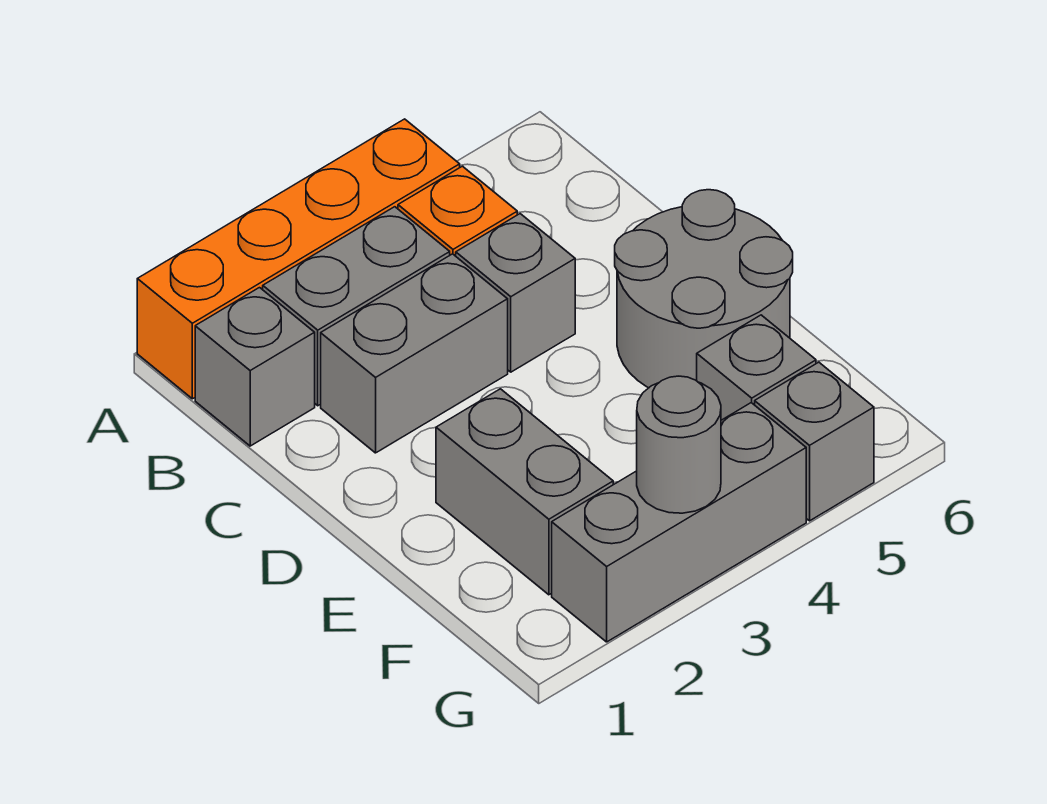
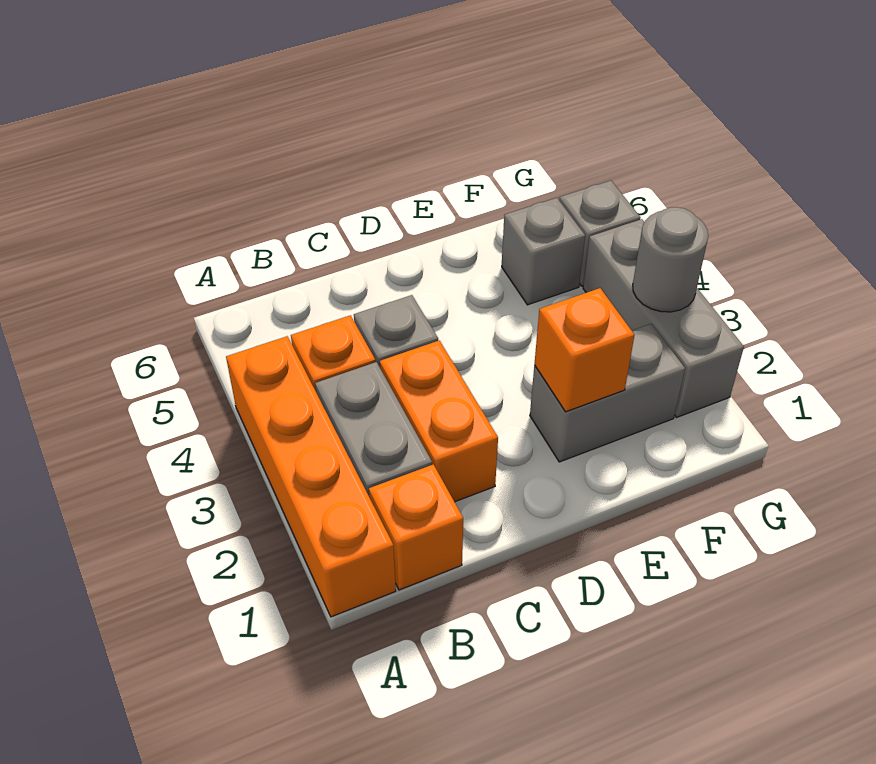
grey 1x1 brick [195,288,315,446] -> orange 1x1 brick [369,464,463,590]
grey 1x2 brick [321,254,508,453] -> orange 1x2 brick [380,340,498,502]
grey 2x2 round brick [615,190,793,388] -> none
none -> orange 1x1 brick [534,288,634,412]

